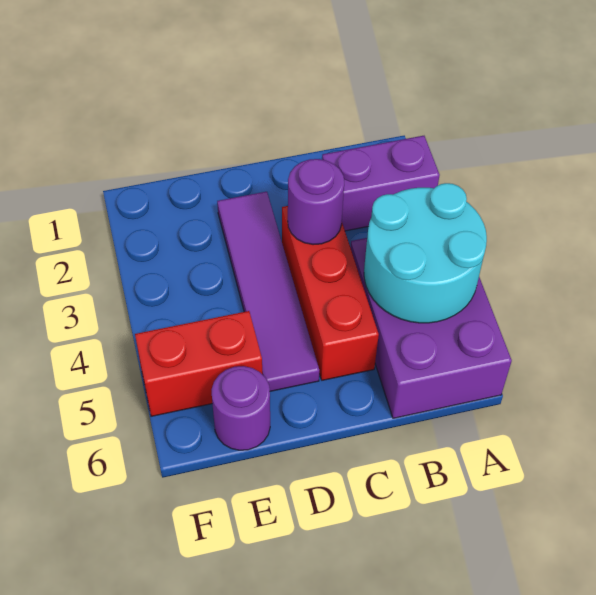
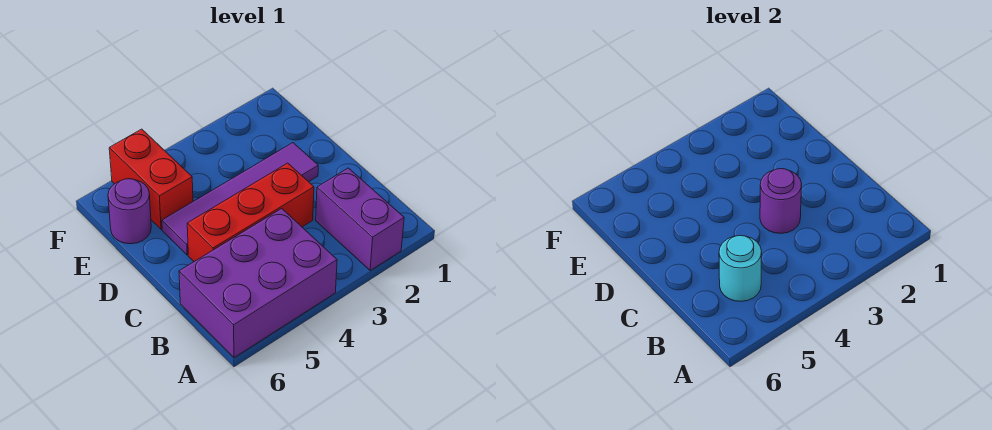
cyan 2x2 round brick [364,183,487,323] -> cyan 1x1 round brick [719,235,762,301]

